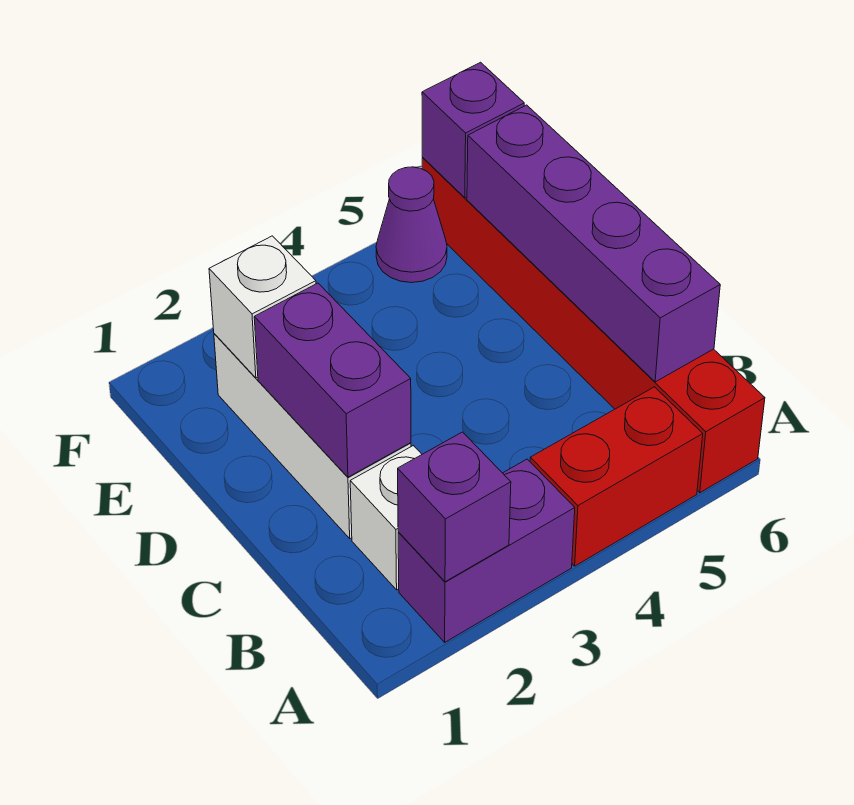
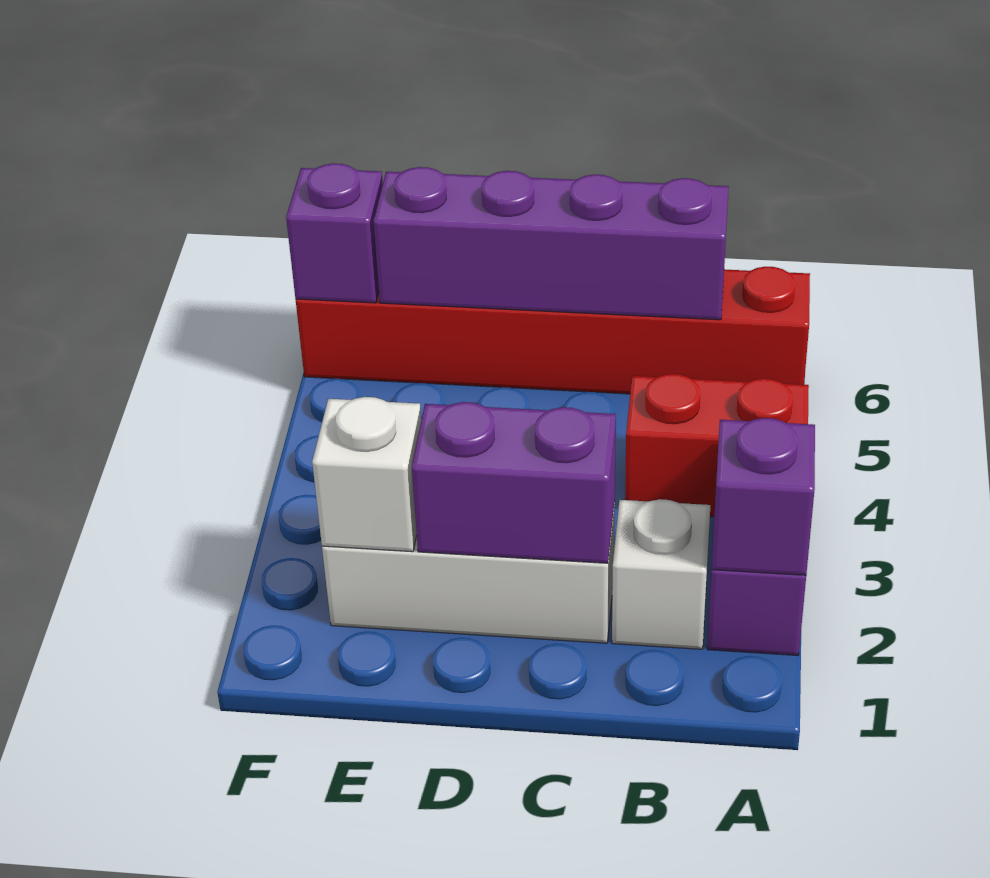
red 1x2 brick [530,387,703,566] -> red 1x2 brick turned to [625,374,809,517]
purple 1x1 cone [376,167,447,283] -> none

